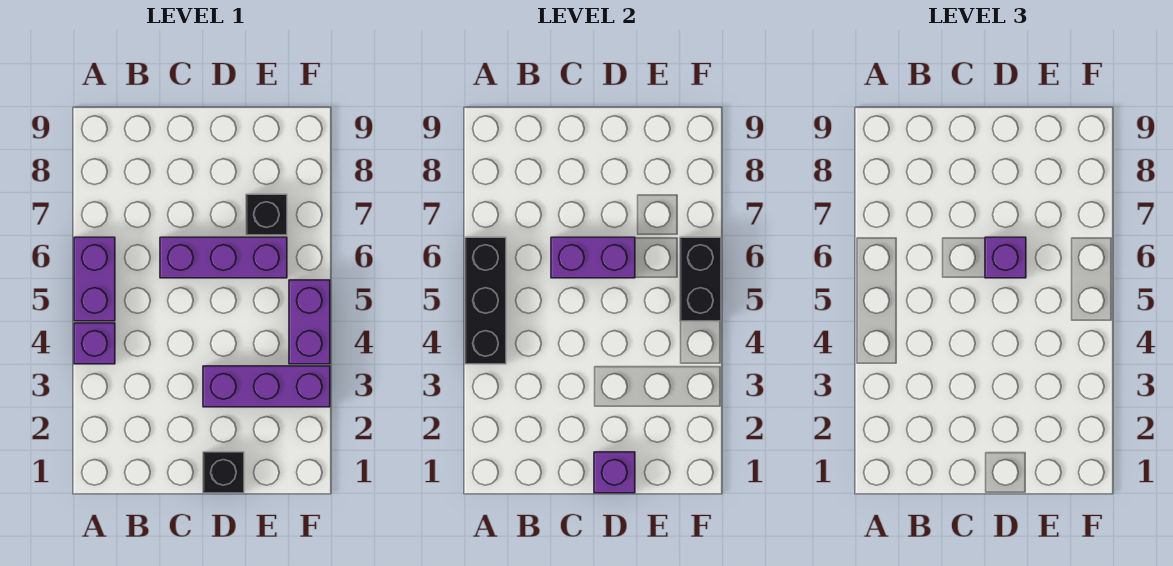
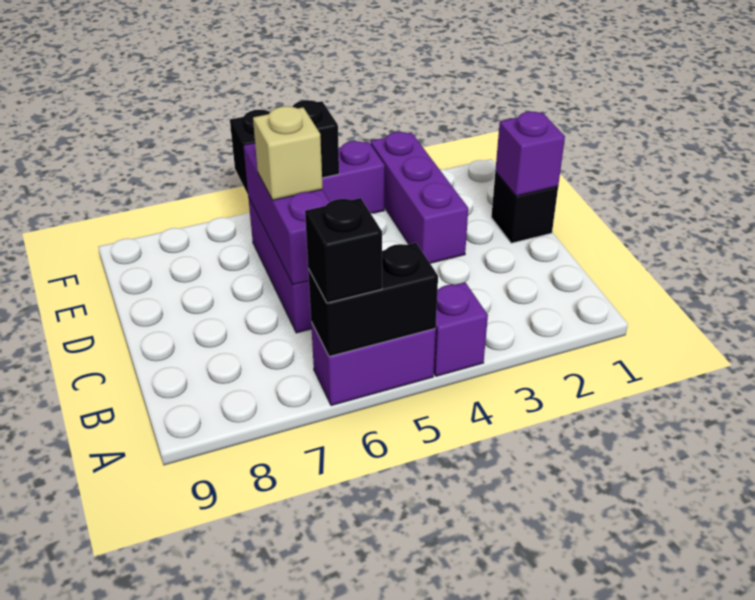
black 1x3 brick [465,237,506,364] -> black 1x2 brick [308,243,438,357]
purple 1x2 brick [551,237,635,278] -> purple 1x3 brick [243,143,329,284]
purple 1x1 brick [985,237,1026,278] -> tan 1x1 brick [253,106,323,200]
black 1x1 brick [246,194,287,235] -> black 1x1 brick moved to [305,198,382,303]

